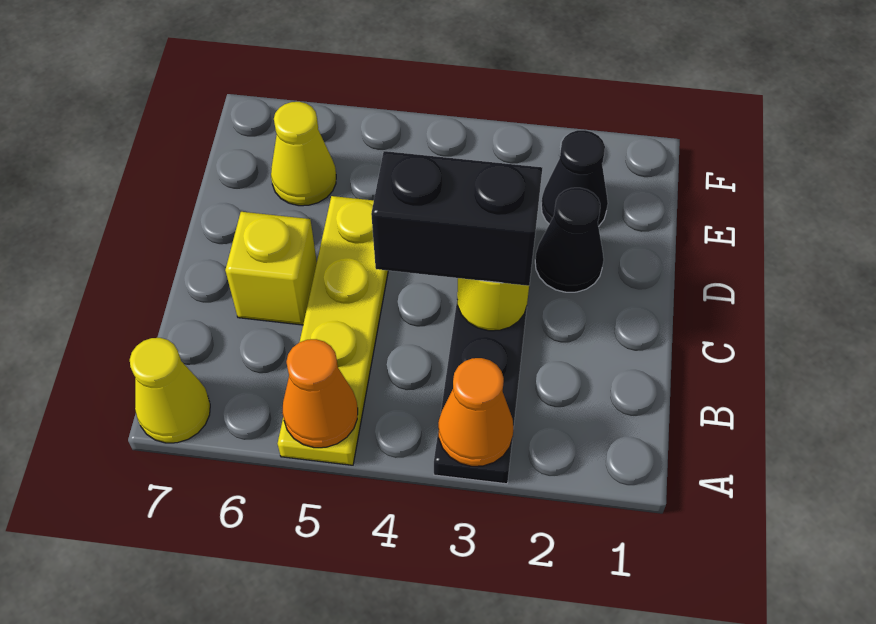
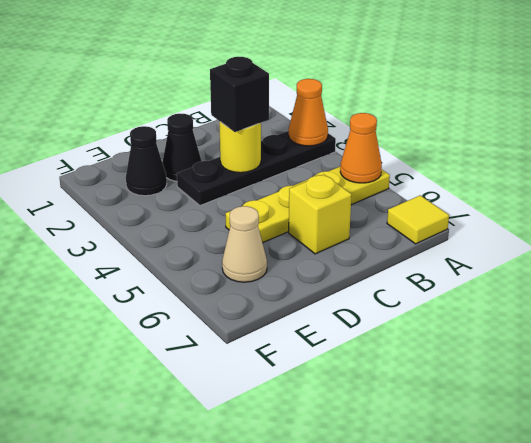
yellow 1x1 cone [130,338,210,443] -> yellow 1x1 tile [387,195,449,244]
black 1x2 brick [371,151,542,286] -> black 1x1 brick [210,57,269,132]
yellow 1x1 cone [271,102,336,206] -> tan 1x1 cone [222,206,267,282]

